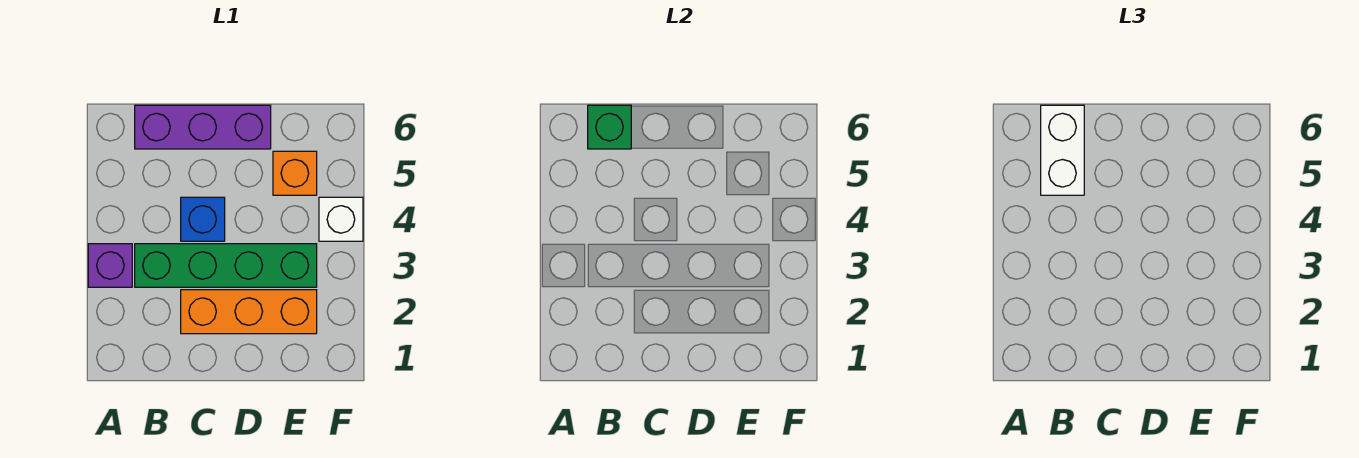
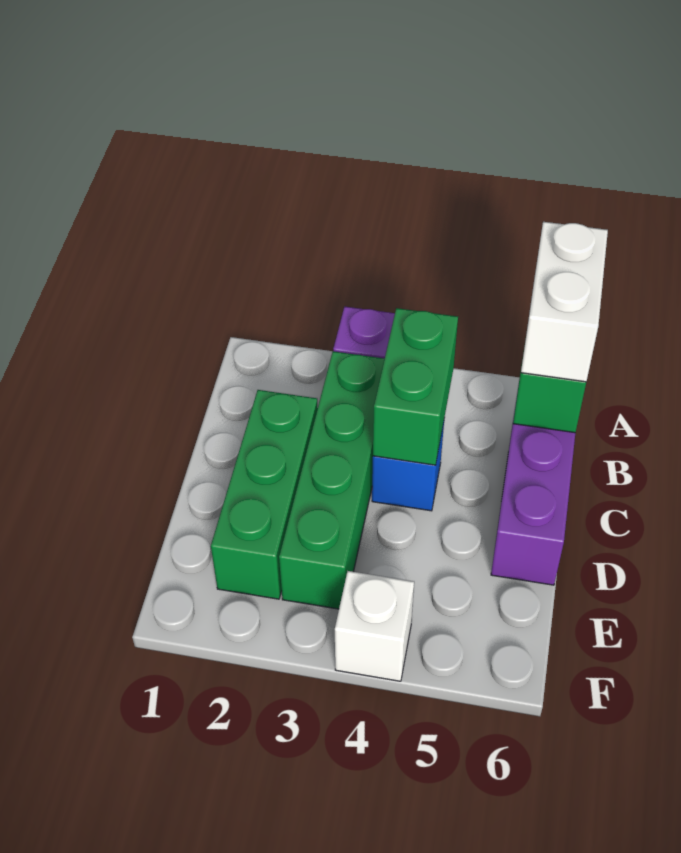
none -> green 1x2 brick [373,308,458,465]
white 1x2 brick [1041,105,1084,195] -> white 1x2 brick turned to [521,222,608,382]
orange 1x3 brick [181,290,317,334] -> green 1x3 brick [211,390,318,599]
orange 1x1 brick [273,151,317,195] -> none

